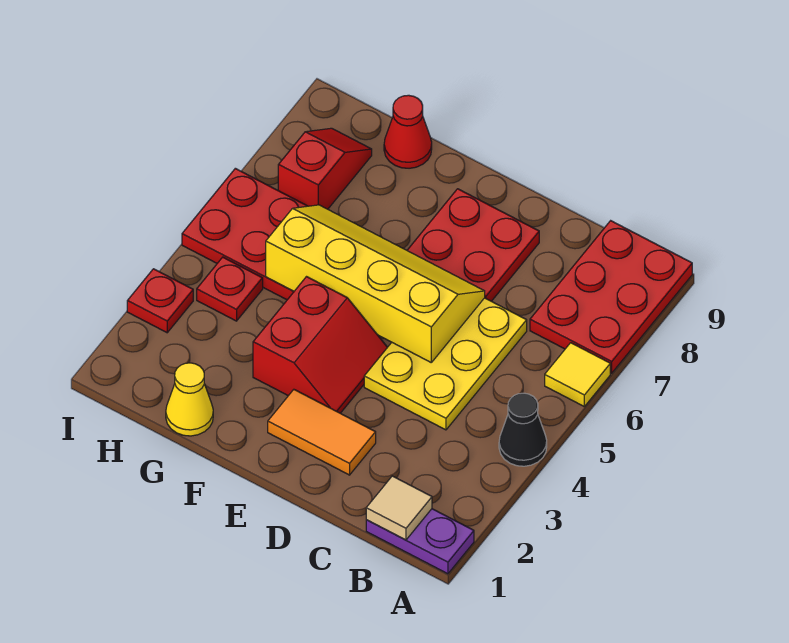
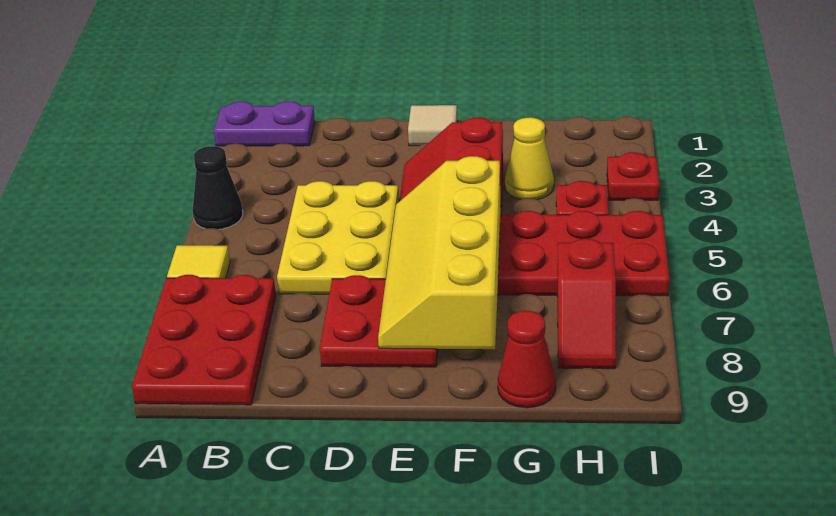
tan 1x1 tile [366,476,432,540] -> tan 1x1 tile moved to [408,105,457,146]
orange 1x2 tile [268,390,376,475] -> none
yellow 2x4 slope [266,205,485,362] -> yellow 2x4 slope turned to [378,156,501,349]
yellow 1x1 cone [166,363,213,436] -> yellow 1x1 cone moved to [505,117,554,200]

